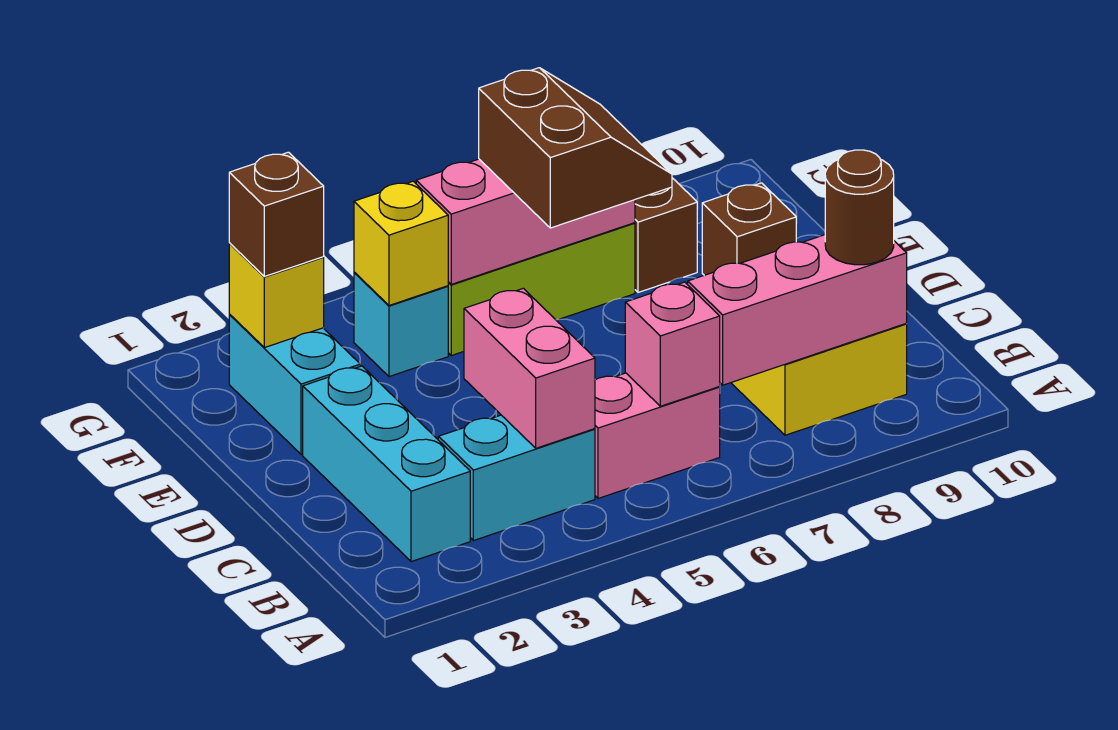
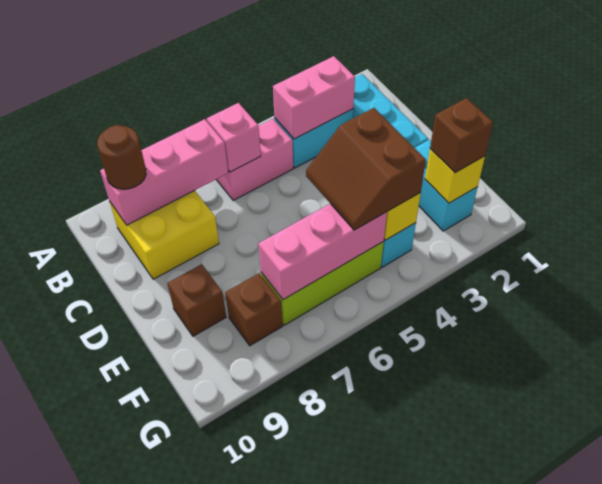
pink 1x2 brick [464,288,595,448] -> pink 1x2 brick turned to [273,56,355,139]
brown 2x2 slope [479,68,672,228] -> brown 2x2 slope moved to [306,108,426,230]

